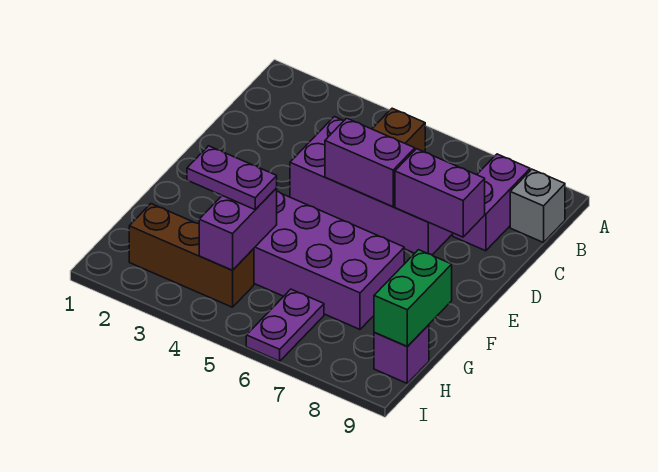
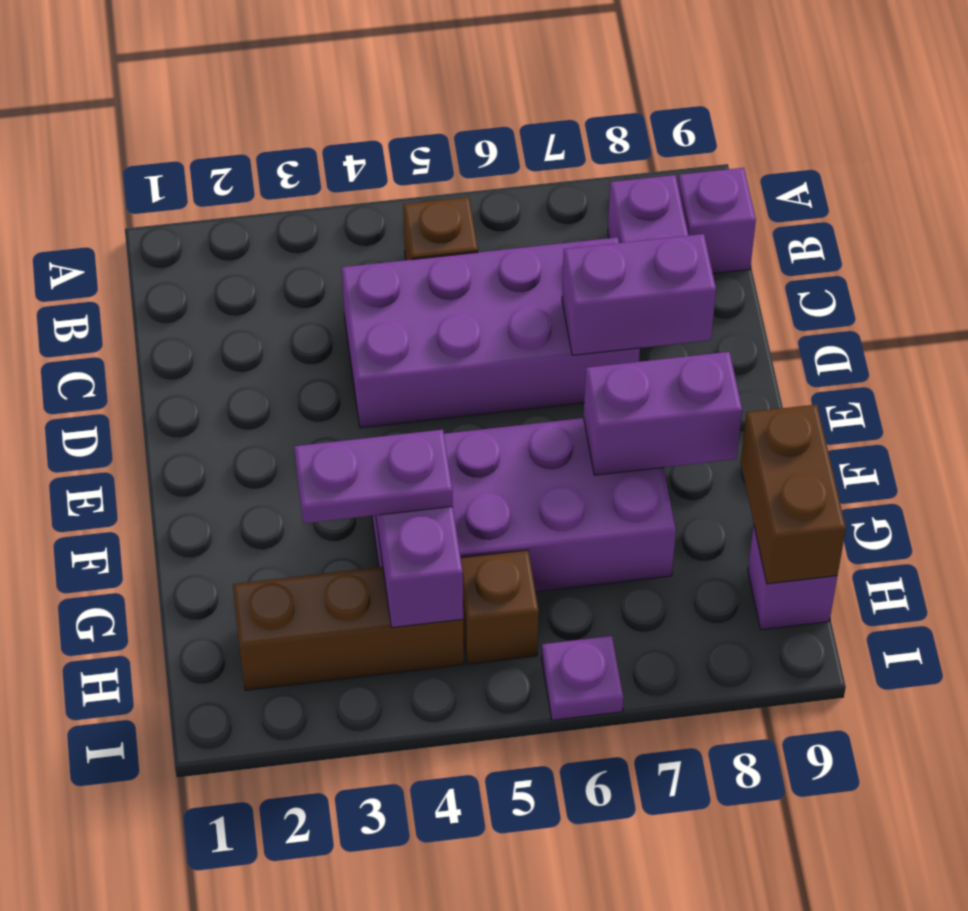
grey 1x1 brick [510,169,565,243] -> purple 1x1 brick [678,168,756,274]
purple 1x2 brick [325,118,415,207] -> purple 1x2 brick moved to [584,352,742,475]
green 1x2 brick [374,250,452,347] -> brown 1x2 brick [741,404,846,584]
none -> brown 1x1 brick [461,550,539,664]
purple 1x2 plate [246,289,324,361] -> purple 1x1 plate [541,636,623,720]

